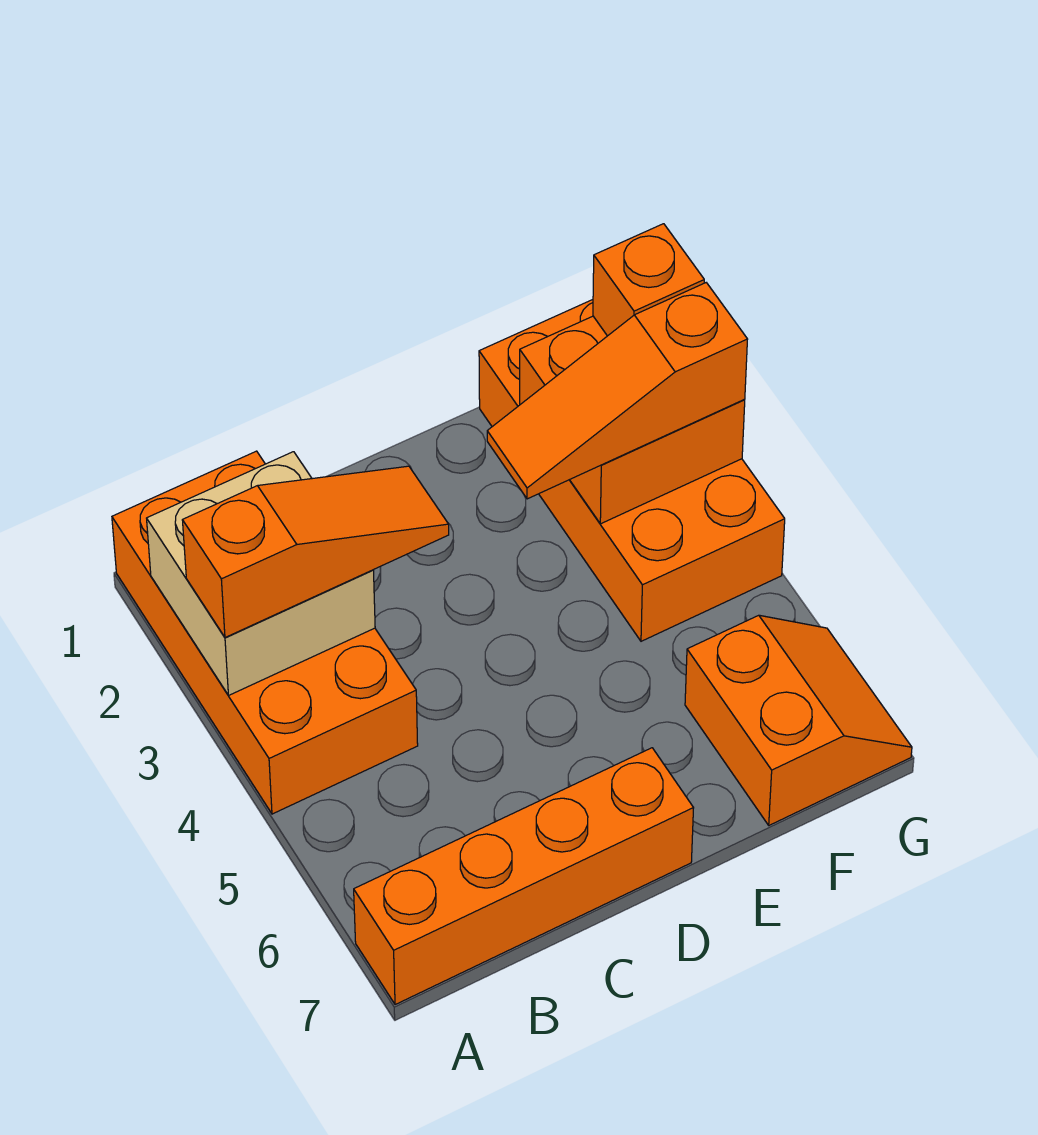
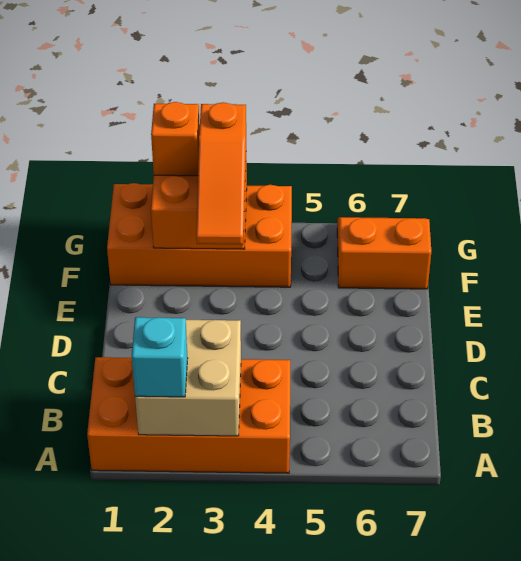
none -> cyan 1x1 brick [132,317,188,397]
orange 1x3 slope [182,466,449,637] -> none
orange 1x4 brick [354,748,693,1005] -> none

